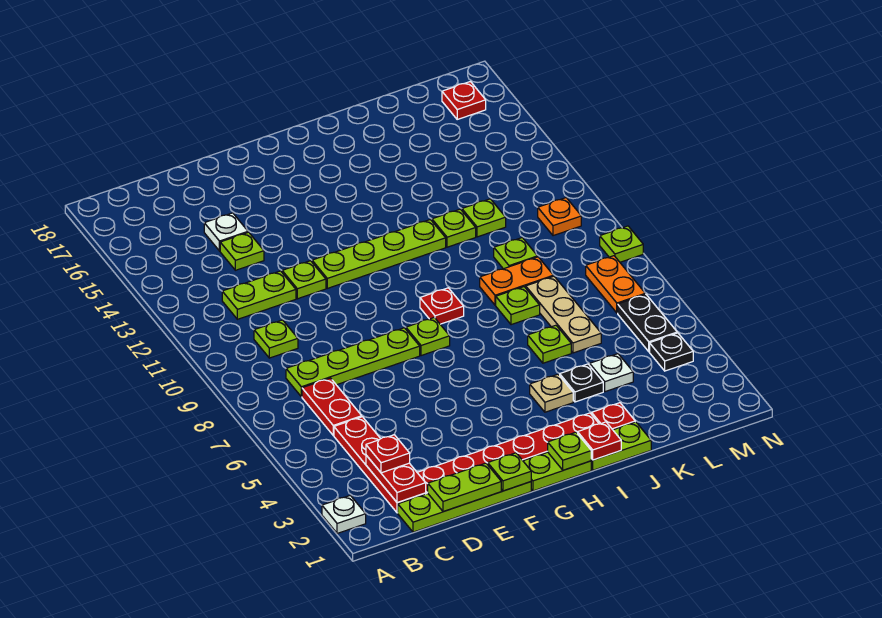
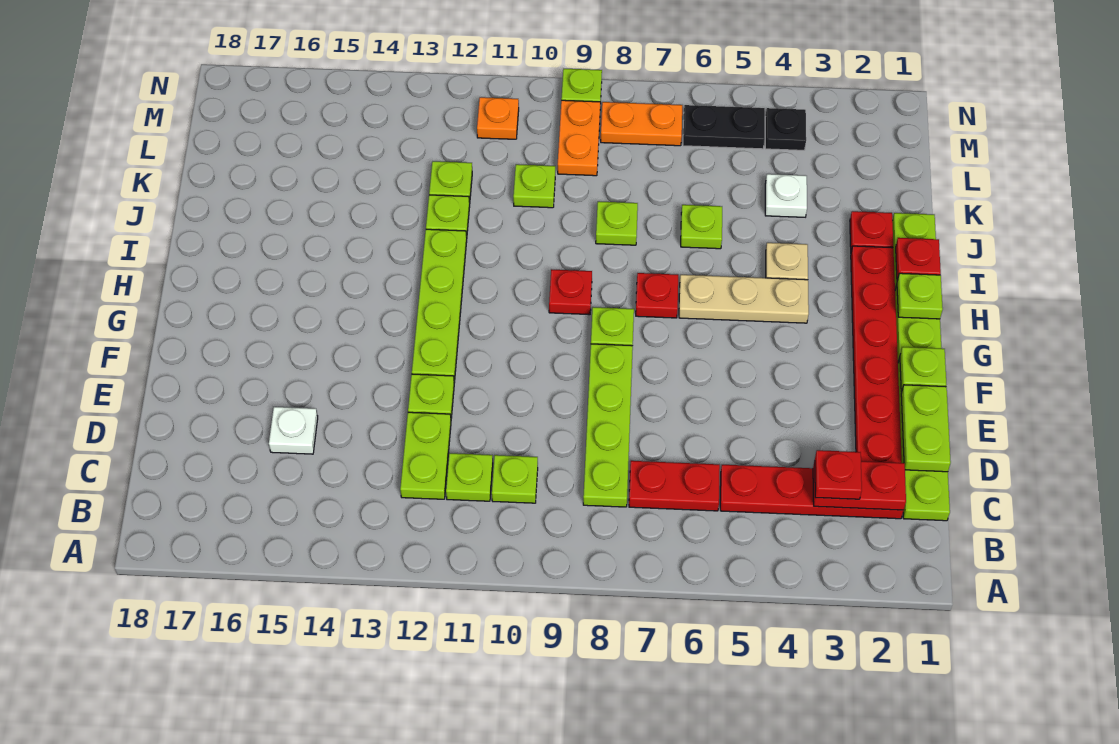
white 1x1 plate [322,495,366,533] -> none
lime 1x1 plate [220,232,264,270] -> lime 1x1 plate moved to [446,453,493,501]
black 1x1 plate [560,364,603,402] -> none
orange 1x2 plate [480,257,553,305] -> orange 1x2 plate moved to [558,100,600,176]
tan 1x3 plate [526,276,601,353] -> tan 1x3 plate moved to [679,275,809,323]
red 1x1 plate [442,82,486,119] -> red 1x1 plate moved to [636,273,678,318]

